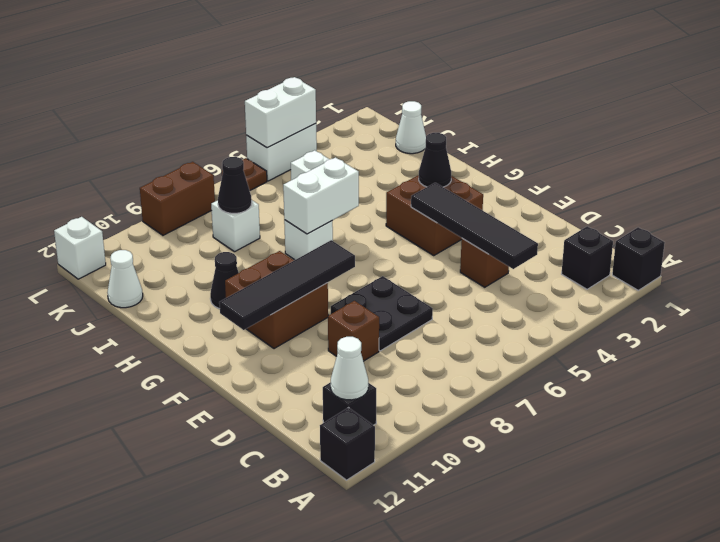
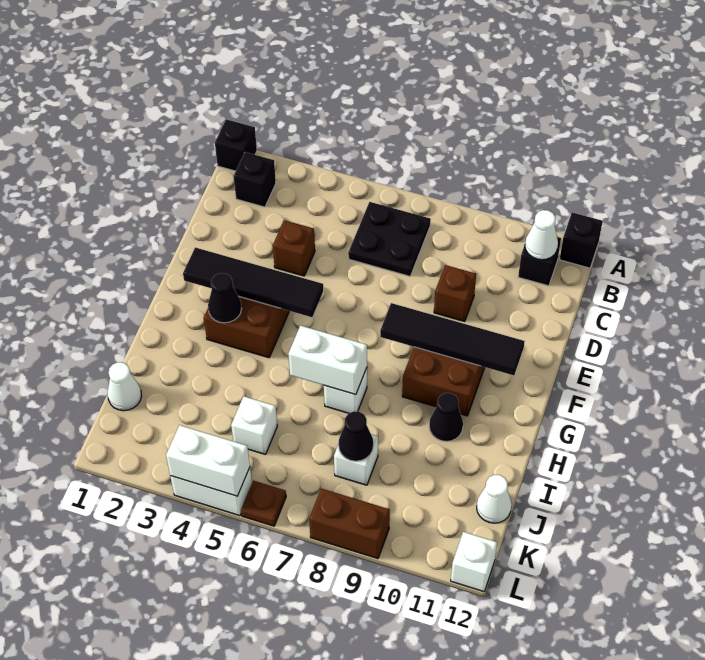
black 1x4 tile [411,183,538,269] -> black 1x4 tile turned to [183,247,323,317]
black 2x2 plate [331,276,433,351] -> black 2x2 plate moved to [348,202,431,276]

